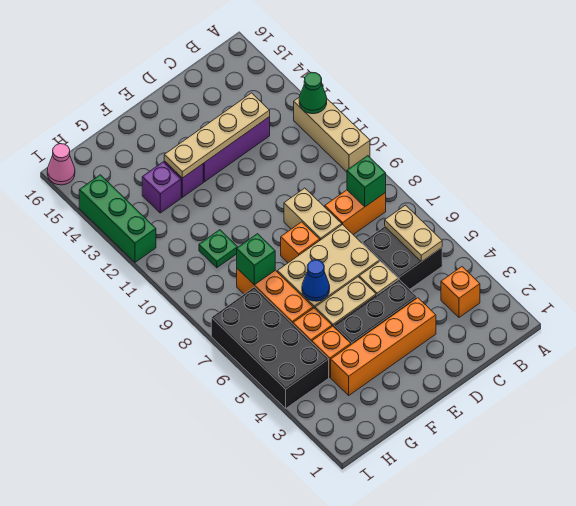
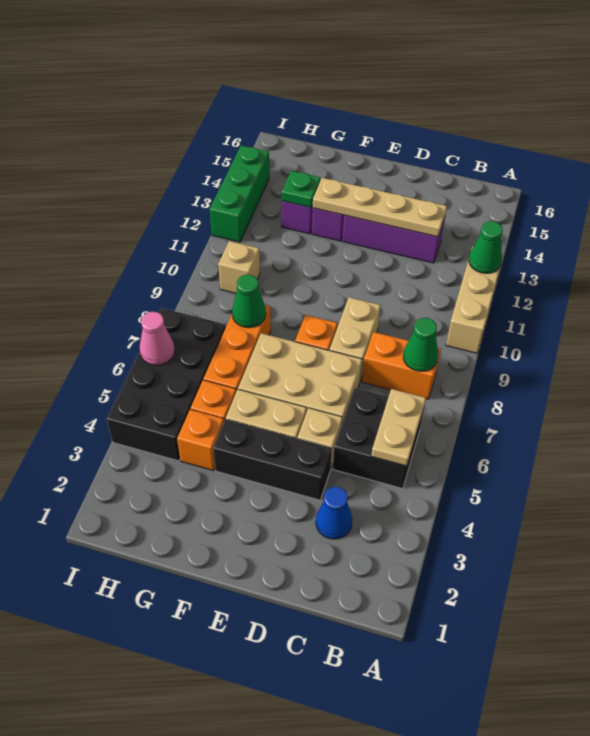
orange 1x1 brick [441,267,480,318] -> none
green 1x1 brick [347,156,386,207] -> green 1x1 cone [403,318,438,371]
orange 1x4 brick [331,298,436,395] -> none
blue 1x1 cone [302,260,330,301] -> blue 1x1 cone moved to [316,487,352,539]
green 1x1 brick [237,234,275,285] -> green 1x1 cone [232,275,266,328]
green 1x1 plate [199,230,238,268] -> green 1x1 plate moved to [282,171,320,207]
none -> tan 1x1 brick [218,241,260,293]
pink 1x1 cone [47,144,75,185] -> pink 1x1 cone moved to [140,312,175,365]

